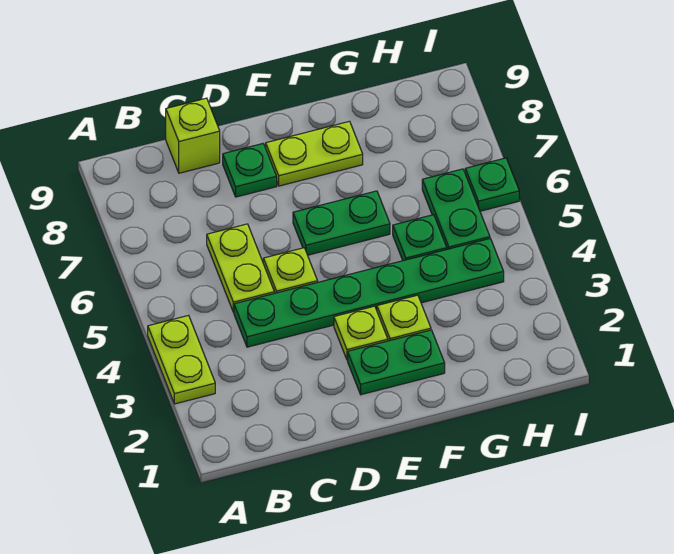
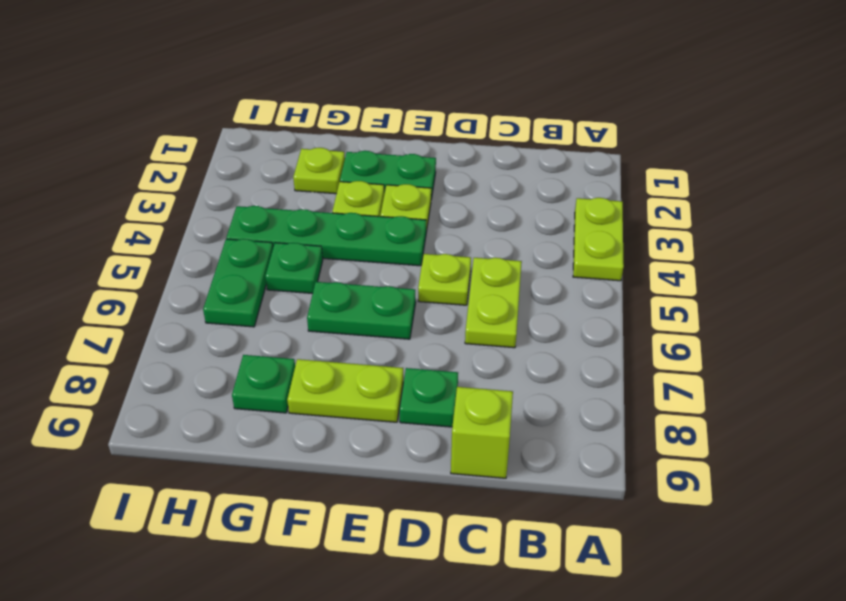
green 1x6 plate [234,239,504,347] -> green 1x4 plate [226,206,426,266]
none -> lime 1x1 plate [293,148,345,194]
green 1x1 plate [465,158,519,211] -> green 1x1 plate moved to [232,355,295,413]

